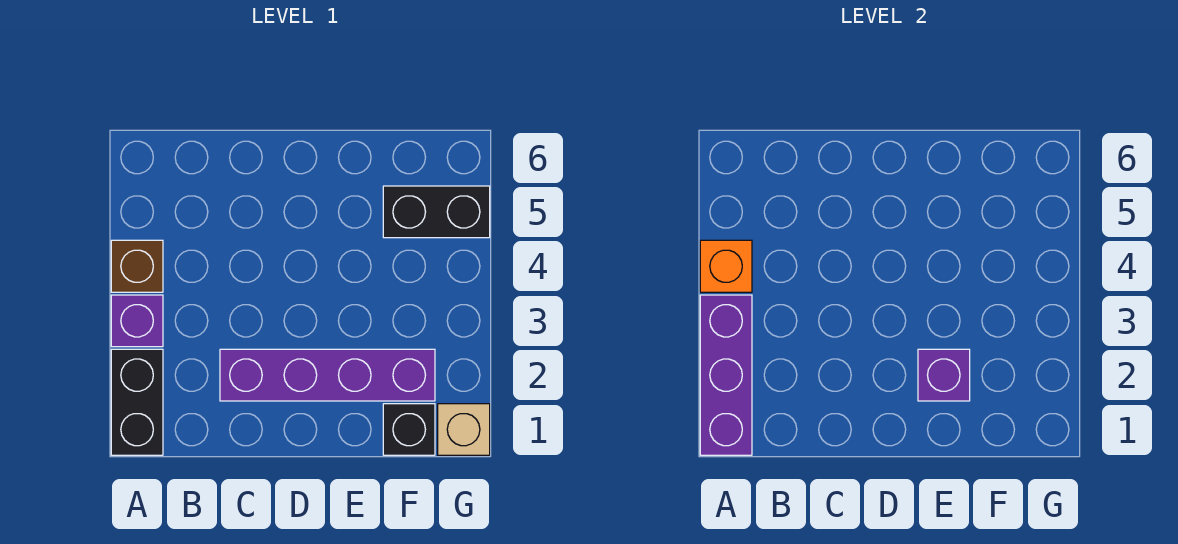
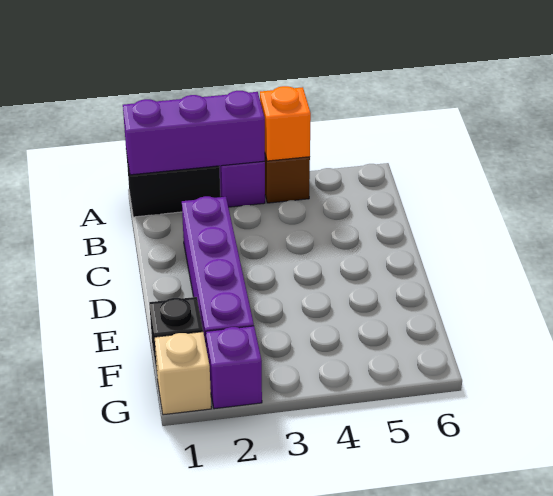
purple 1x1 brick [918,349,970,401] -> purple 1x1 brick moved to [206,326,262,409]
black 1x2 brick [383,186,490,238] -> none

